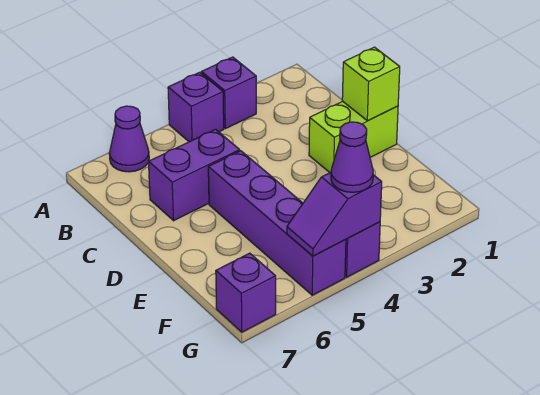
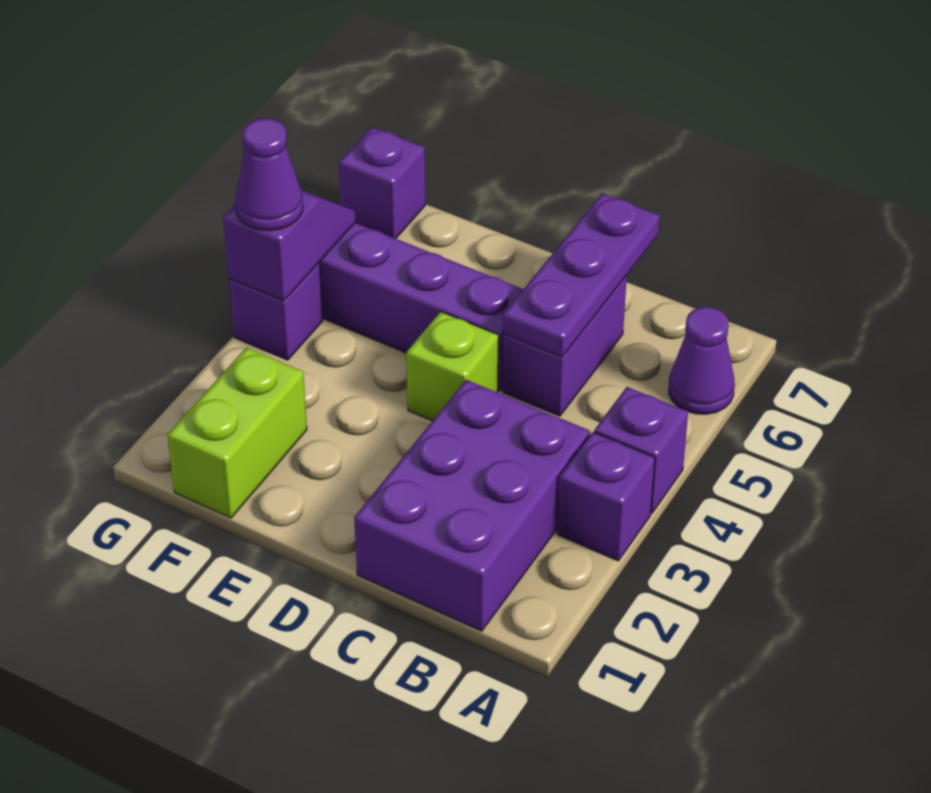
none -> purple 2x3 brick [354,380,590,631]
none -> purple 1x3 plate [503,194,660,357]
lime 1x2 brick [309,101,398,172] -> lime 1x2 brick moved to [167,347,307,518]
lime 1x1 brick [342,47,400,121] -> lime 1x1 brick moved to [406,312,499,421]

